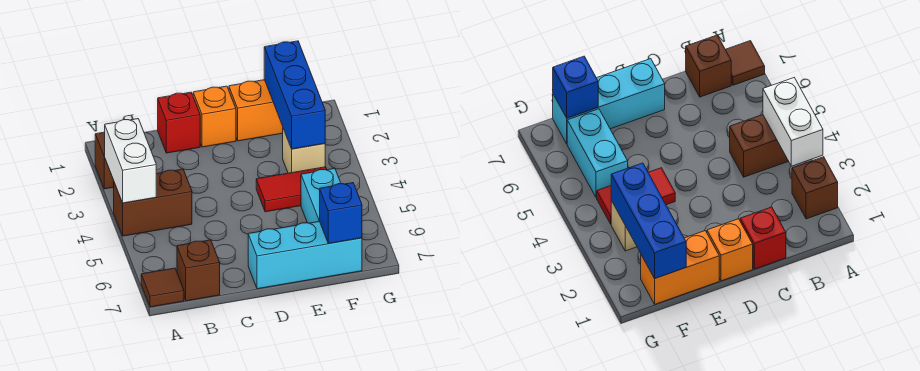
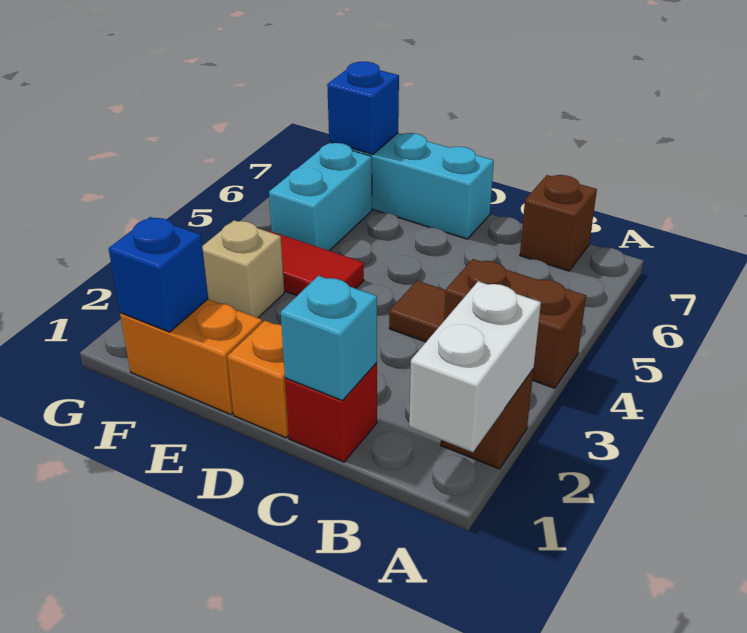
white 1x2 brick [104,119,156,203] -> white 1x2 brick moved to [409,281,541,452]
brown 1x1 tile [141,268,184,307] -> brown 1x1 tile moved to [389,281,446,342]
none -> cyan 1x1 brick [281,276,377,401]
blue 1x3 brick [264,41,325,149] -> blue 1x1 brick [109,217,208,332]

